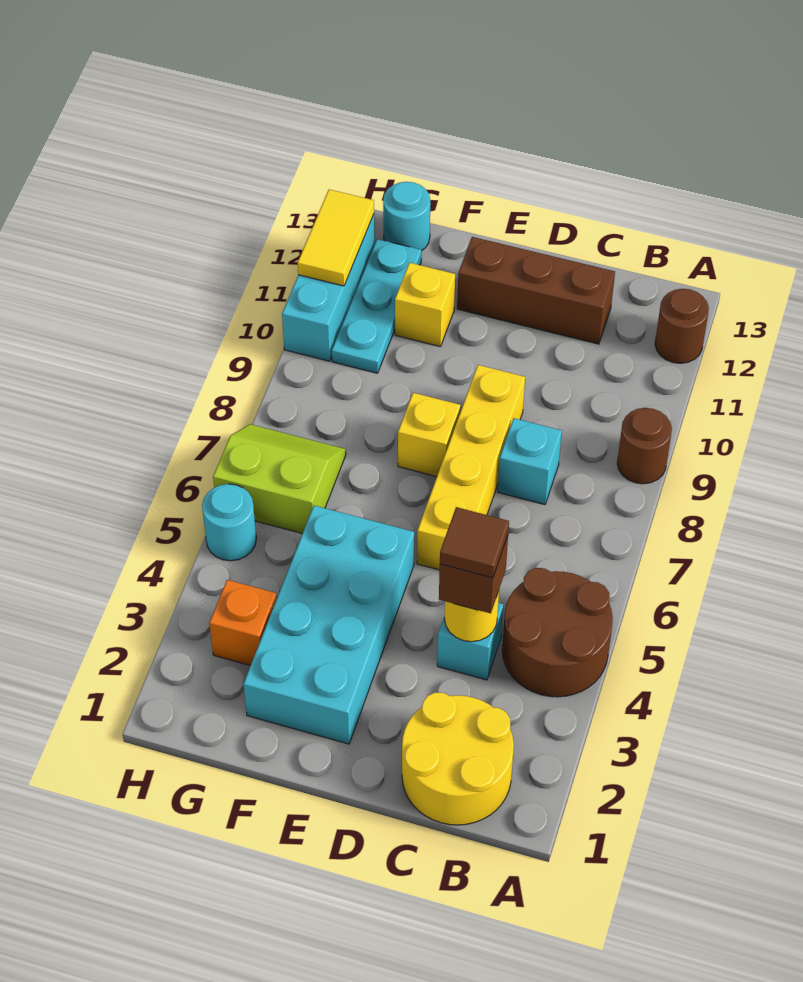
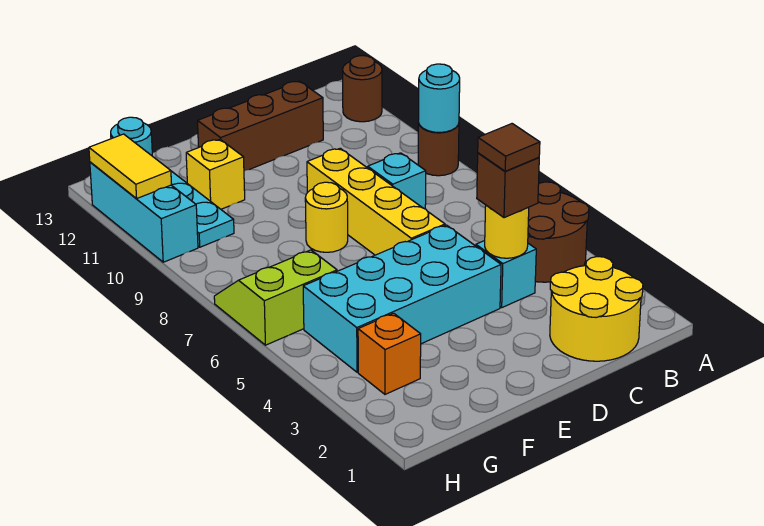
cyan 2x4 brick [243,506,414,744] -> cyan 2x4 brick turned to [303,225,501,372]
yellow 1x1 brick [398,393,461,477] -> yellow 1x1 round brick [305,182,348,252]
cyan 1x1 round brick [202,484,256,561] -> cyan 1x1 round brick moved to [418,64,460,133]

